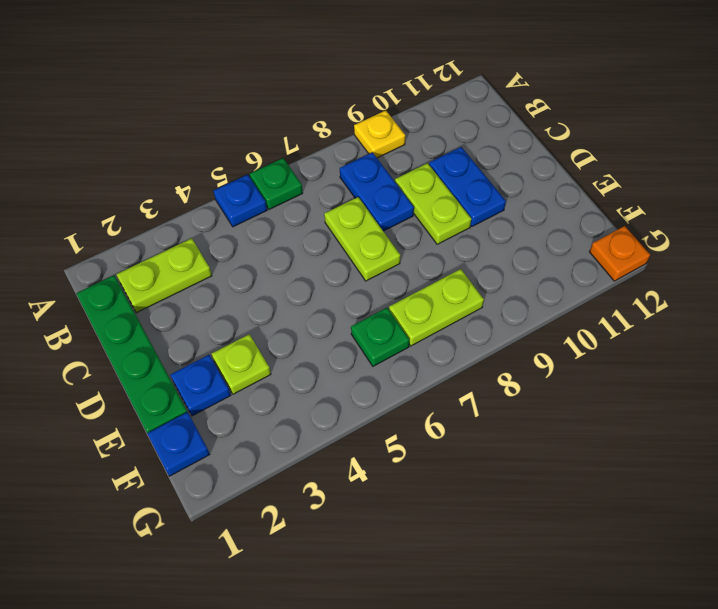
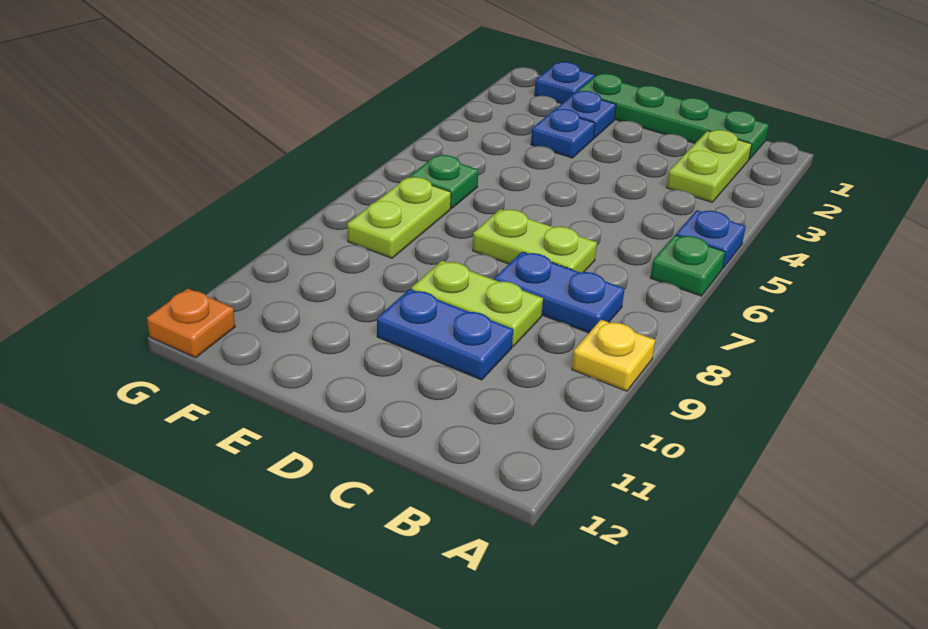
lime 1x1 plate [212,334,271,394] -> blue 1x1 plate [531,109,595,158]

